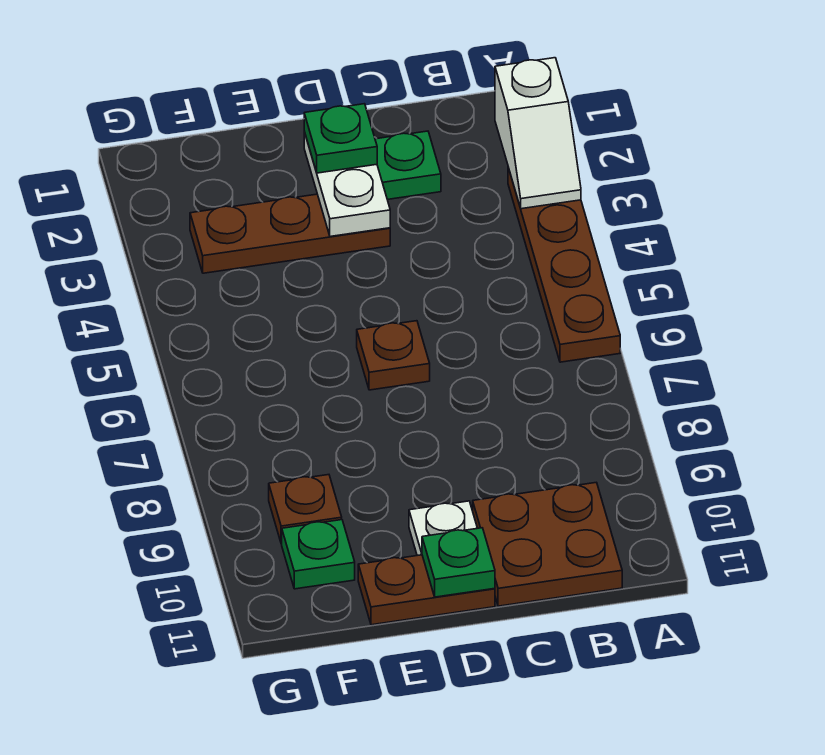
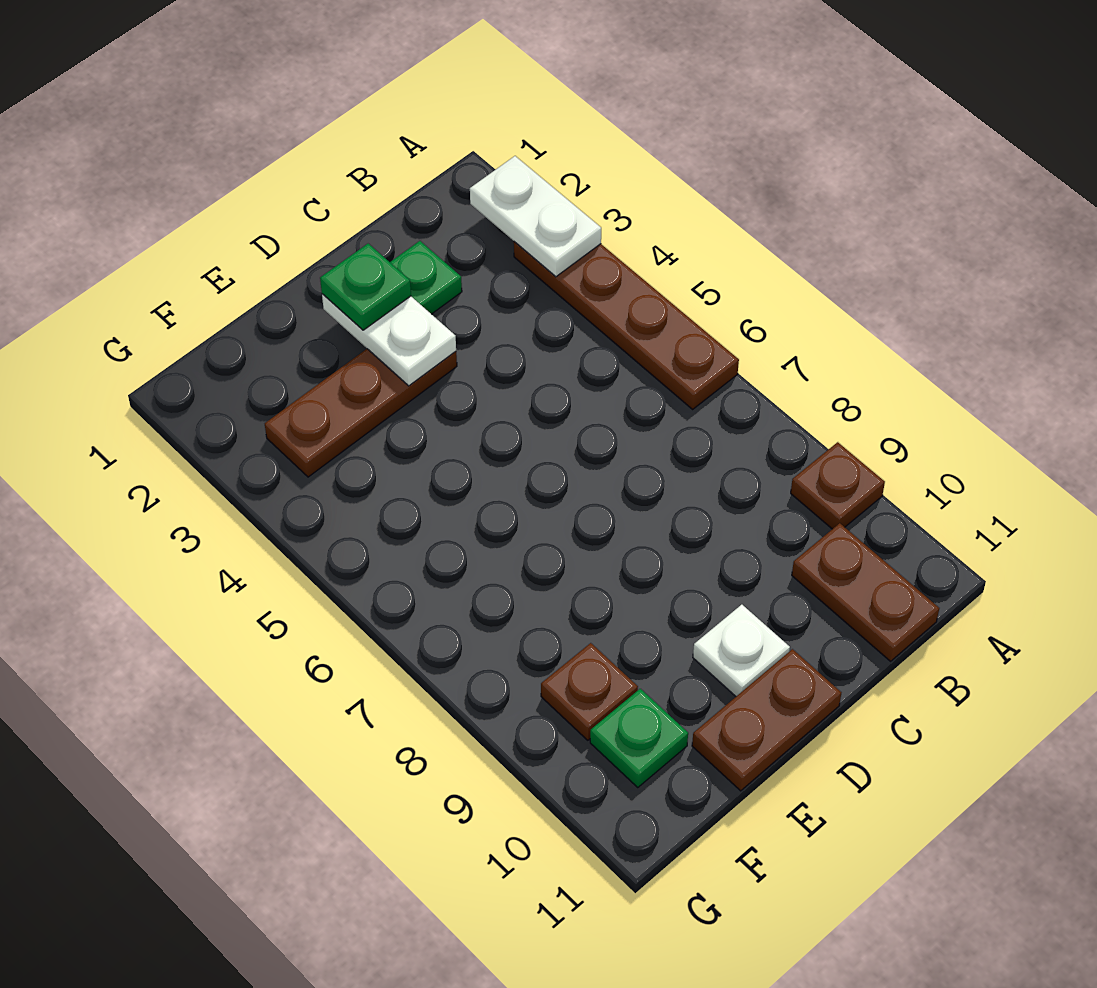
white 1x2 slope [495,58,581,209] -> white 1x2 plate [470,156,601,277]
brown 2x2 plate [473,482,622,606] -> brown 1x2 plate [792,523,939,661]
brown 1x1 plate [357,321,430,390] -> brown 1x1 plate moved to [791,442,885,529]
green 1x1 plate [422,528,495,597] -> none

